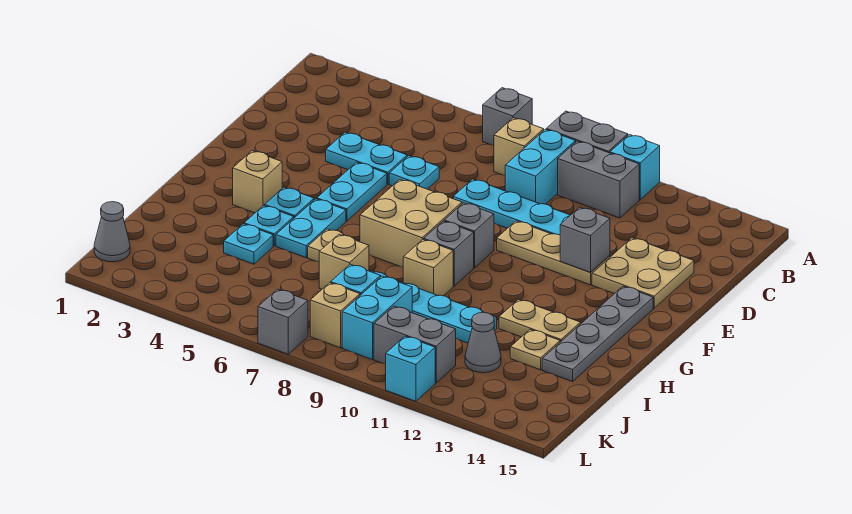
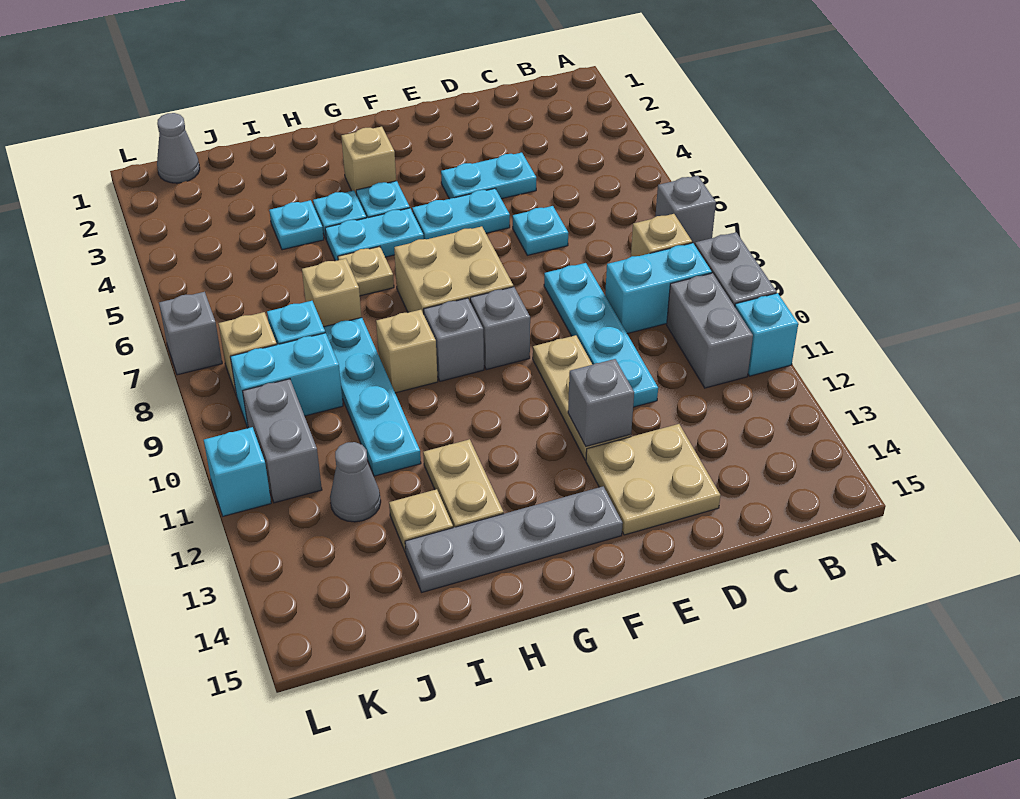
cyan 1x2 plate [326,132,407,184] -> cyan 1x2 plate turned to [441,153,536,199]

